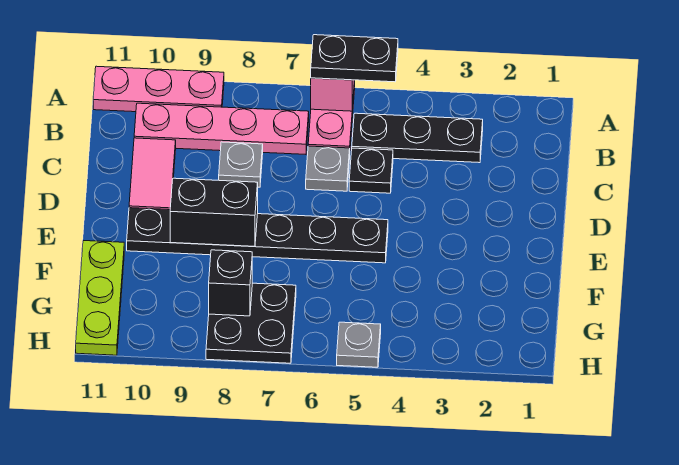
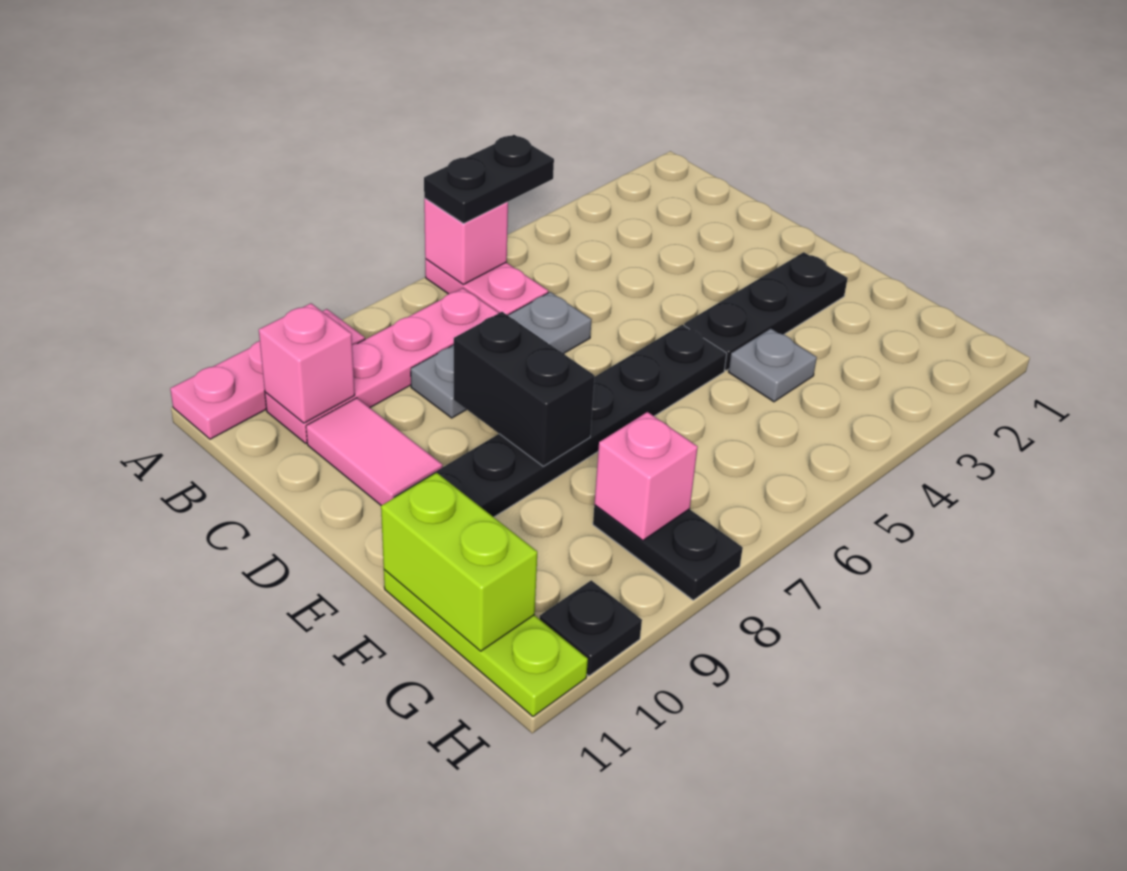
black 1x3 plate [352,113,483,163] -> black 1x3 plate moved to [684,252,848,370]
none -> pink 1x1 brick [259,303,355,423]
black 1x1 plate [349,148,393,193] -> black 1x1 plate moved to [540,580,642,676]
black 1x2 brick [170,178,258,246] -> black 1x2 brick turned to [454,312,595,466]
none -> lime 1x2 brick [381,473,537,651]
black 2x2 plate [206,283,296,363] -> black 1x2 plate [593,505,743,600]
black 1x1 brick [209,250,252,316] -> pink 1x1 brick [594,412,698,540]
grey 1x1 plate [337,322,381,367] -> grey 1x1 plate moved to [729,329,817,402]

